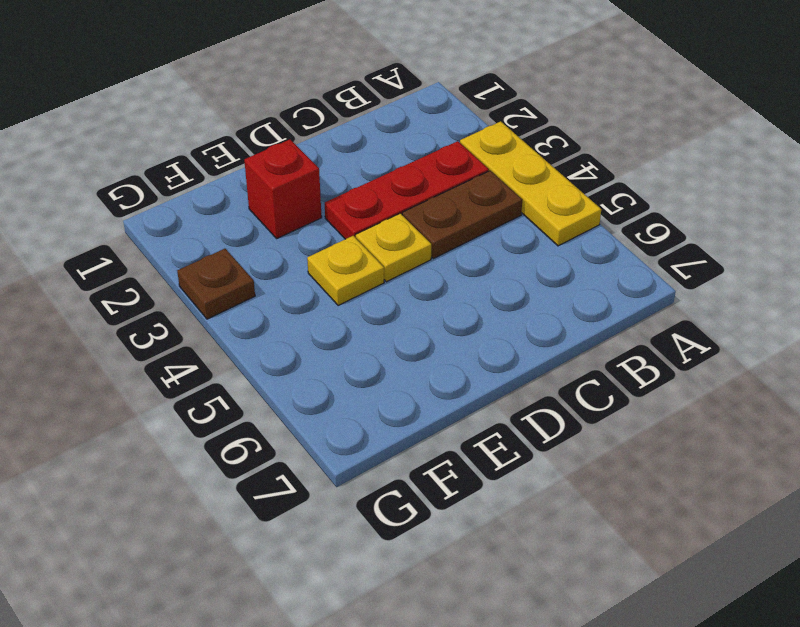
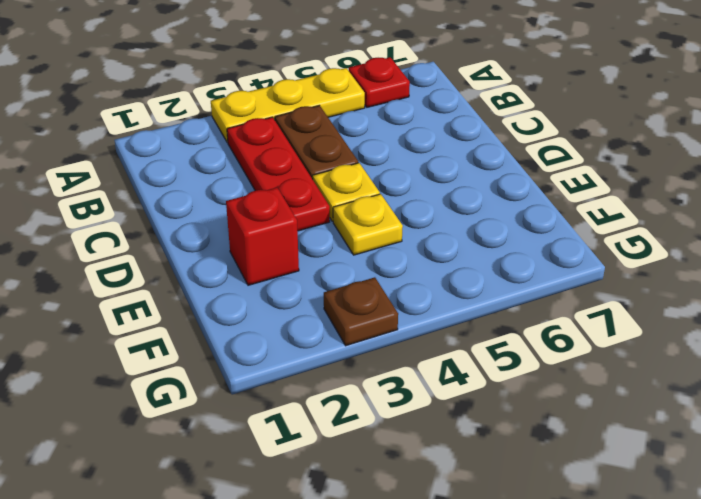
none -> red 1x1 plate [349,57,410,107]

